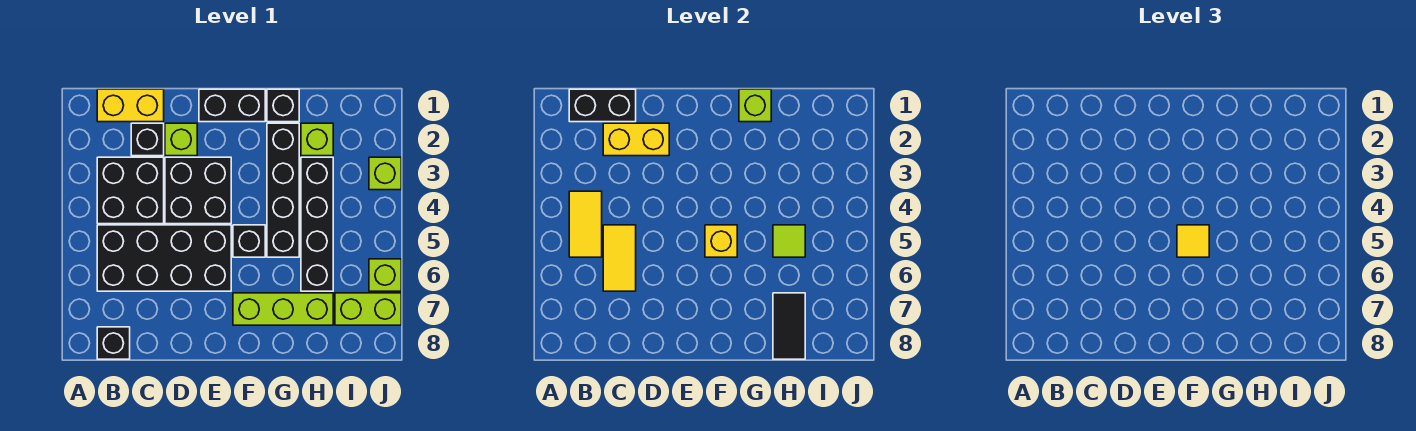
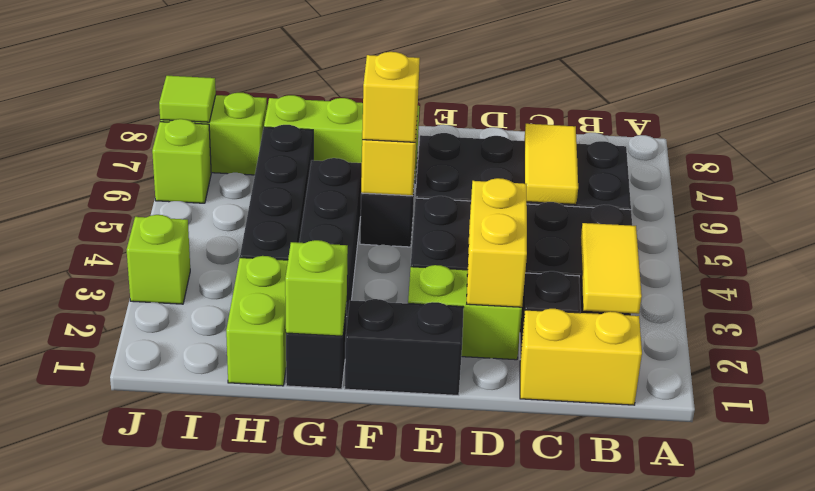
black 1x2 brick [569,89,636,122] -> none
yellow 1x2 tile [569,191,602,257] -> yellow 1x2 tile moved to [581,223,642,314]
black 1x1 brick [97,327,130,359] -> none
yellow 1x2 brick [603,123,669,156] -> yellow 1x2 brick turned to [467,178,527,307]
lime 1x1 brick [165,123,197,156] -> lime 1x2 brick [408,265,522,360]
yellow 1x1 tile [1177,225,1209,257] -> yellow 1x1 brick [362,52,420,142]
lime 1x1 brick [301,123,333,156] -> lime 1x2 brick [226,256,288,386]
lime 1x1 tile [773,225,805,257] -> lime 1x1 tile moved to [159,76,216,122]
black 1x2 tile [773,293,805,359] -> none

